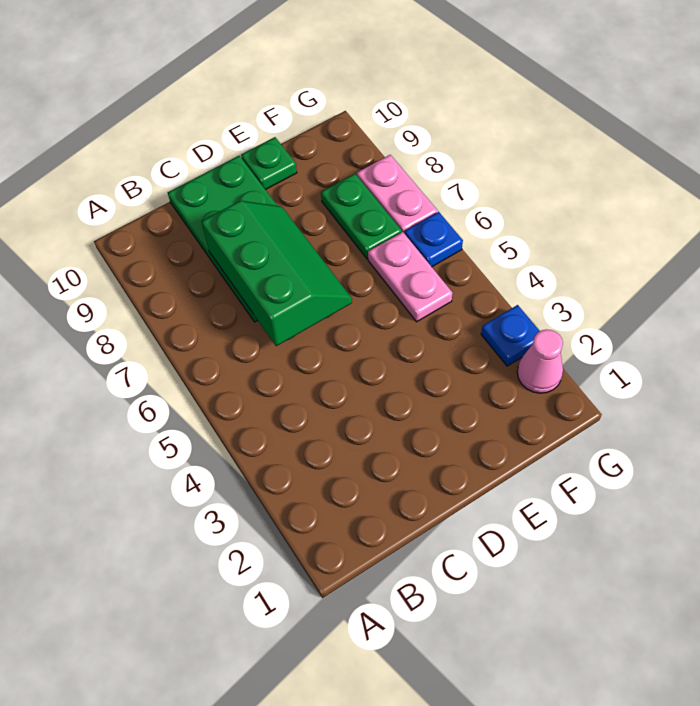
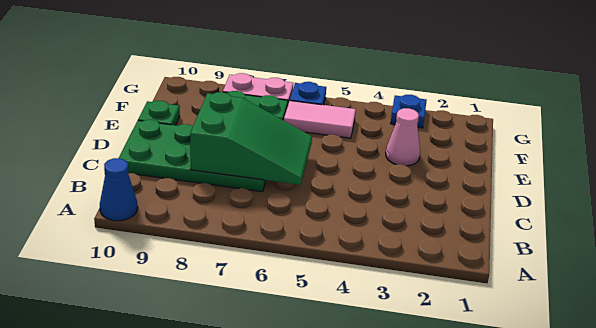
none -> blue 1x1 cone [100,158,138,221]
green 2x3 slope [202,201,352,346] -> green 2x3 slope turned to [190,92,312,185]
pink 1x2 plate [368,232,452,322] -> pink 1x2 tile [284,101,356,138]
pink 1x1 cone [517,329,563,393] -> pink 1x1 cone moved to [386,108,420,166]

